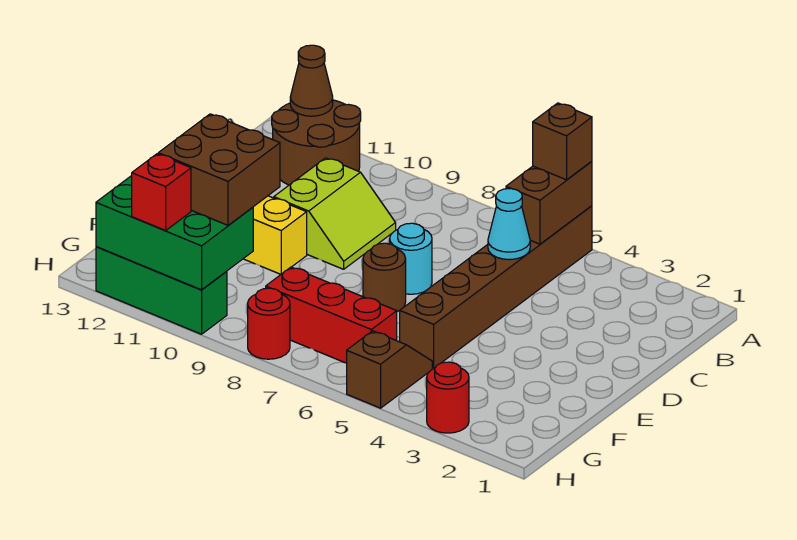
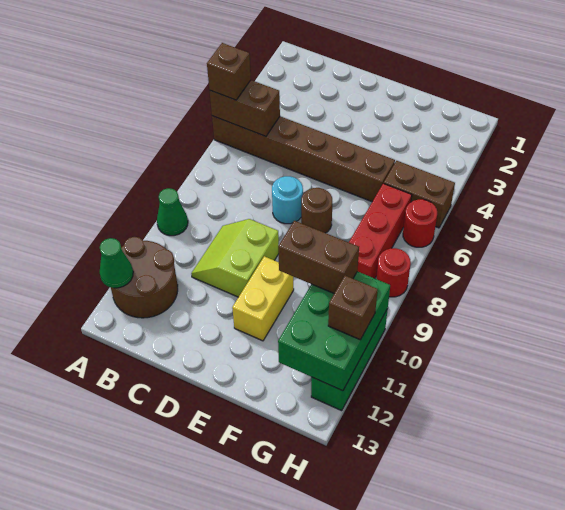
none -> green 1x1 cone [157,188,188,236]
brown 1x1 cone [290,45,333,116] -> green 1x1 cone [99,238,133,288]
cyan 1x1 cone [488,188,530,260] -> none
lime 2x2 slope [274,158,396,269] -> lime 2x2 slope turned to [191,219,279,297]
brown 2x2 brick [158,114,280,225] -> brown 1x2 brick [278,221,359,293]
brown 1x2 slope [347,331,432,408] -> brown 1x2 brick [384,161,455,228]
red 1x1 round brick [427,362,469,433] -> red 1x1 round brick moved to [403,199,437,247]
red 1x1 brick [132,154,191,230] -> brown 1x1 brick [328,276,378,340]

